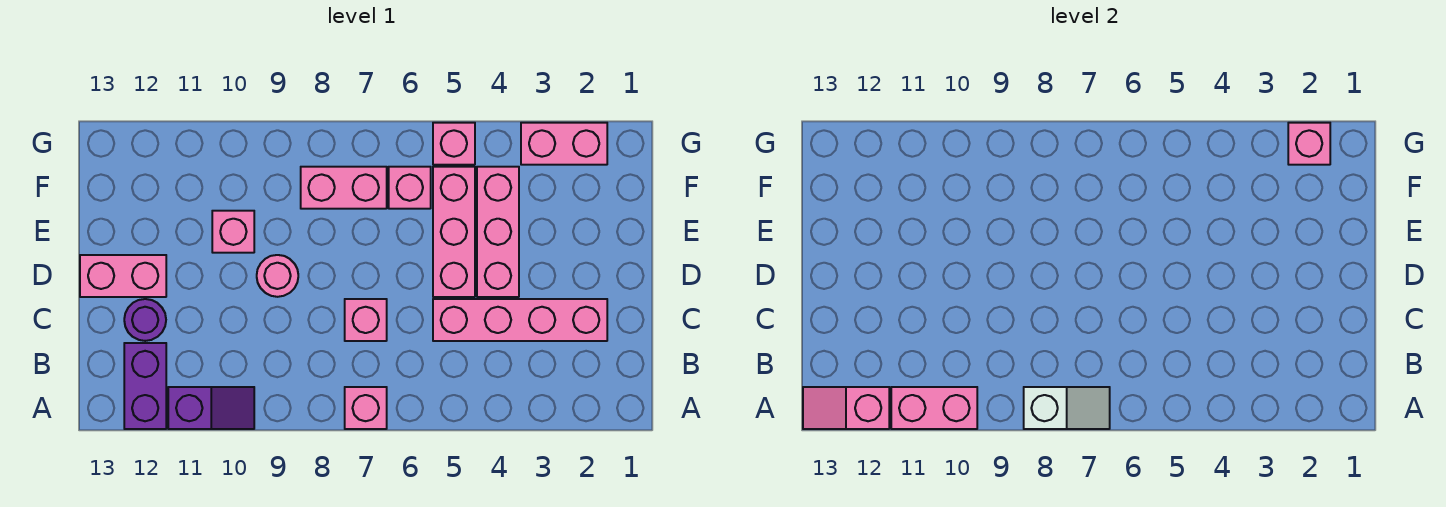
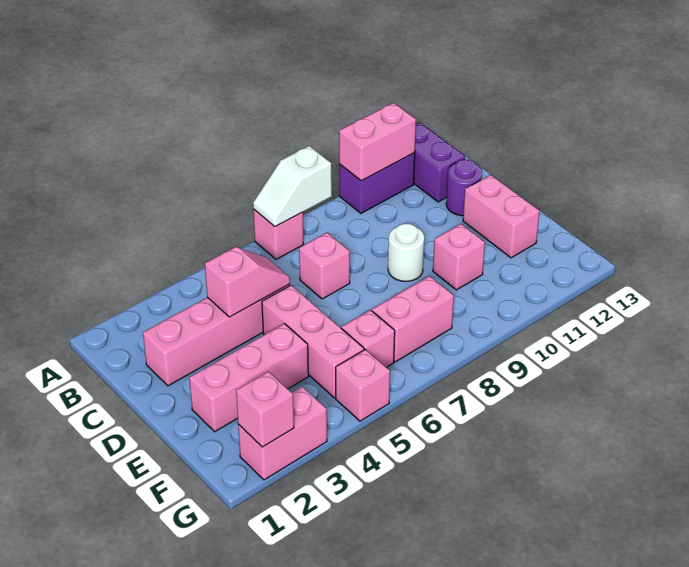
purple 1x2 slope [168,387,254,429] -> purple 1x2 brick [339,153,415,213]
pink 1x2 slope [803,387,889,429] -> pink 1x2 slope moved to [205,247,290,317]
pink 1x3 brick [477,167,519,297] -> pink 1x3 brick turned to [189,323,308,432]
pink 1x1 round brick [257,255,298,297] -> white 1x1 round brick [388,223,424,281]
pink 1x2 brick [80,255,166,297] -> pink 1x2 brick turned to [463,175,540,258]

